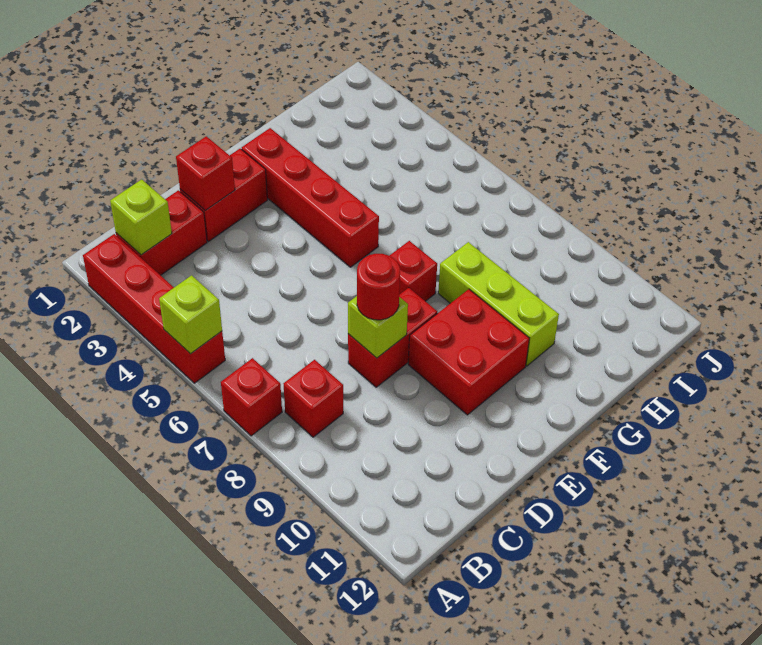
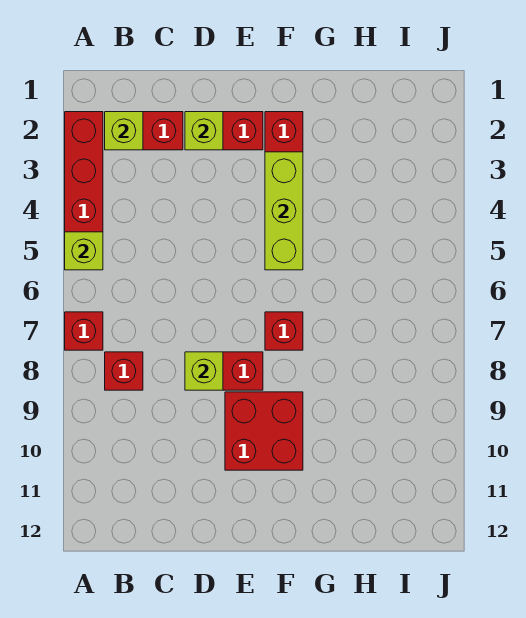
red 1x1 brick [176,136,235,210] -> lime 1x1 brick [185,112,223,150]
red 1x1 round brick [357,254,400,320] -> none
lime 1x3 brick [438,242,559,366] -> lime 1x3 brick moved to [265,152,303,270]

